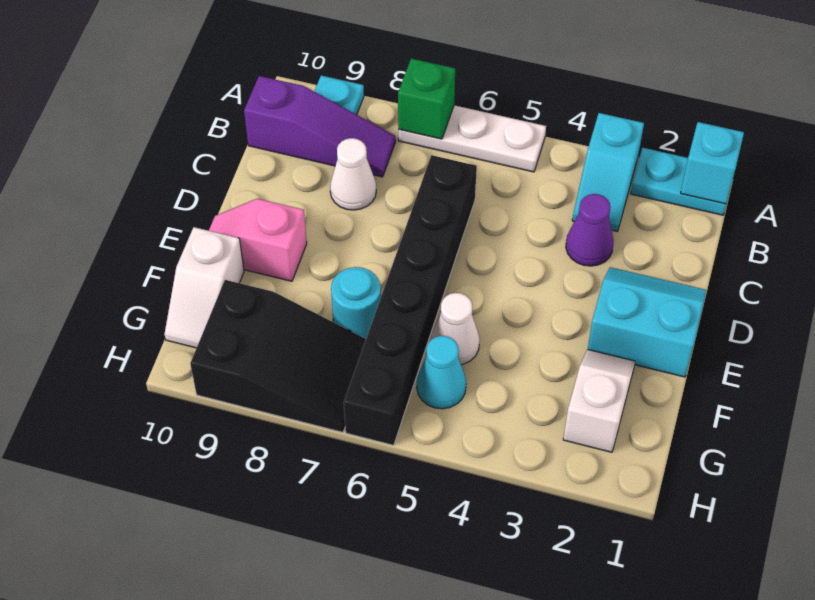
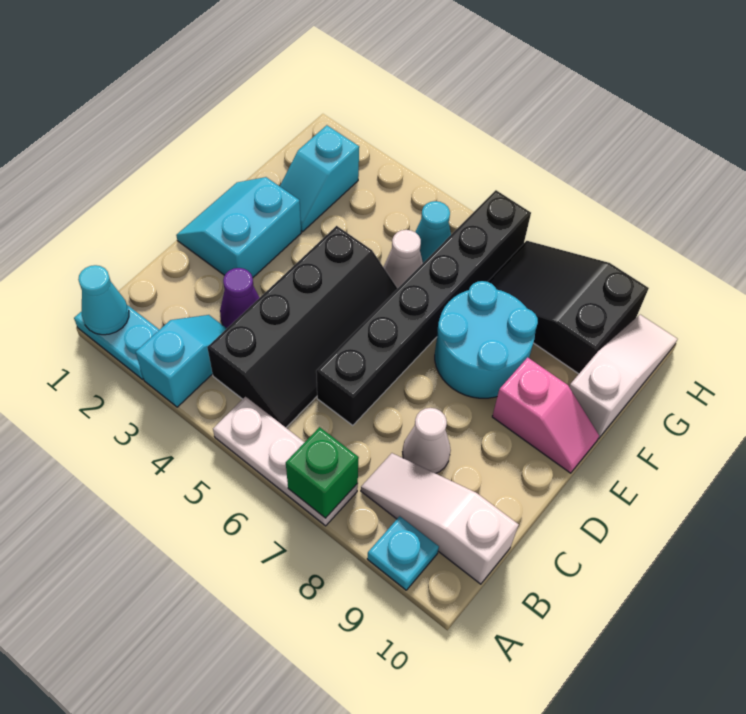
cyan 1x1 brick [681,122,744,204] -> cyan 1x1 cone [78,265,129,335]
none -> black 2x4 slope [207,226,398,427]
purple 1x3 slope [244,76,396,177] -> white 1x3 slope [361,453,519,584]
cyan 2x2 slope [588,267,706,377] -> cyan 2x2 slope turned to [176,177,301,278]
white 1x2 slope [563,349,635,452] -> cyan 1x2 slope [280,125,359,232]
cyan 1x1 round brick [331,267,381,339] -> cyan 2x2 round brick [435,281,538,398]
white 1x2 slope [165,227,244,348] -> white 1x3 slope [569,315,677,439]

